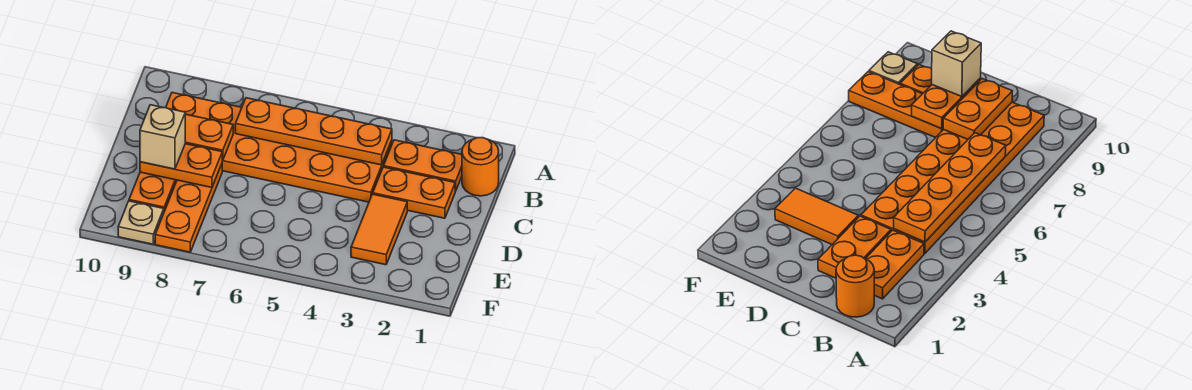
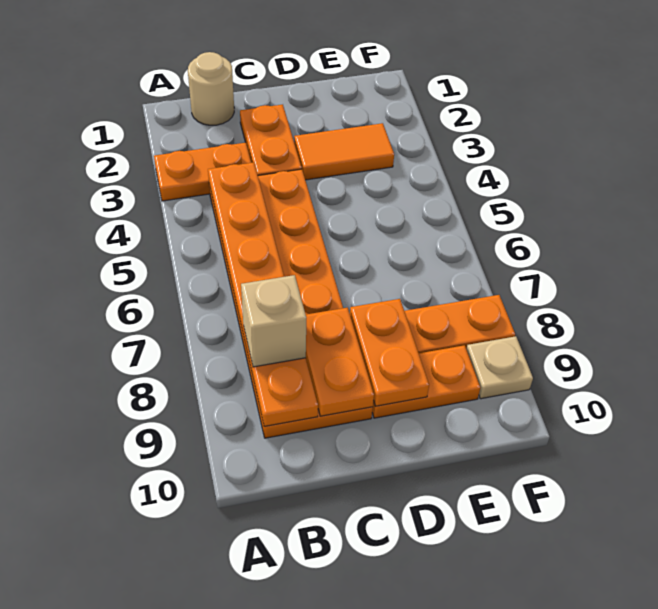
orange 1x1 round brick [462,138,499,196] -> tan 1x1 round brick [188,52,234,125]
orange 1x2 plate [384,140,462,191] -> orange 1x2 plate turned to [154,143,251,201]
orange 1x4 plate [235,98,392,165] -> orange 1x6 plate [208,162,318,426]
tan 1x1 brick [140,105,185,169] -> tan 1x1 brick moved to [241,275,306,367]

